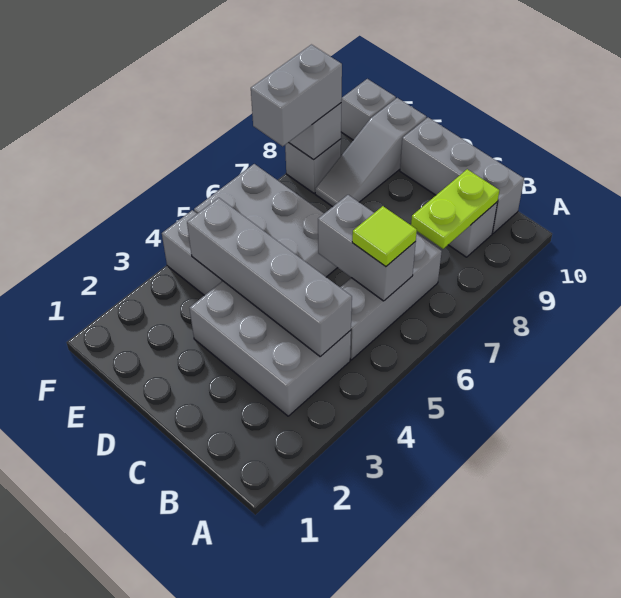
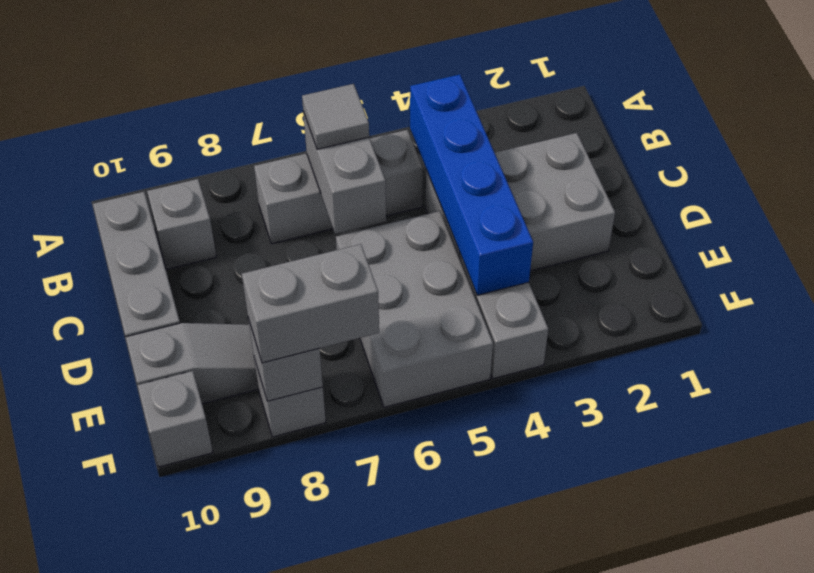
grey 2x3 brick [189,281,351,416] -> grey 2x3 brick turned to [426,133,615,271]
grey 1x4 brick [187,198,352,357] -> blue 1x4 brick [410,74,533,295]
lime 1x1 tile [352,206,417,267] -> grey 1x1 tile [302,84,369,149]
lime 1x2 plate [411,169,499,249] -> none

